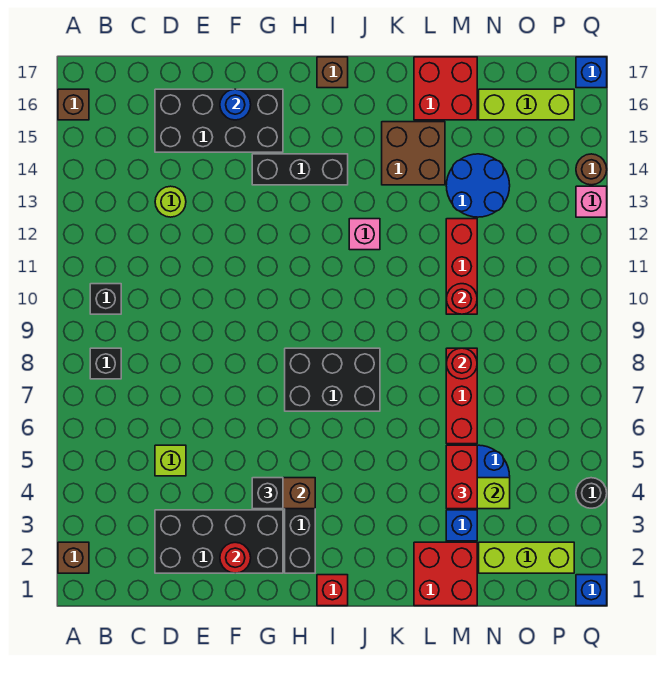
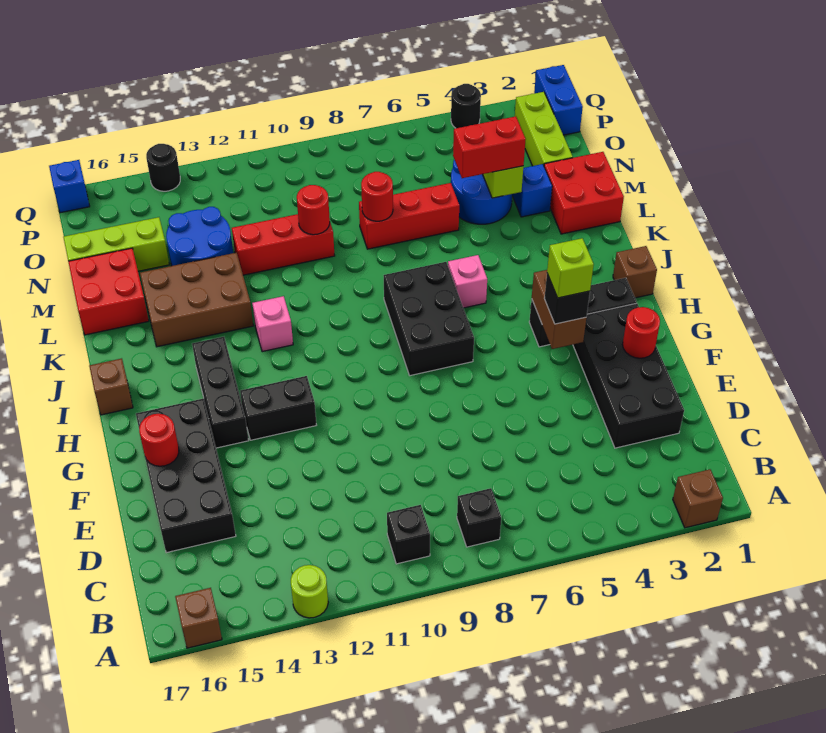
lime 1x1 brick [155,445,186,476] -> lime 1x1 brick moved to [547,238,594,298]
lime 1x1 round brick [155,186,186,217] -> lime 1x1 round brick moved to [291,565,328,618]
blue 1x1 round brick [220,89,251,120] -> red 1x1 round brick [139,414,179,466]
none -> black 1x2 brick [240,376,316,440]
red 1x1 brick [317,575,348,606] -> brown 1x1 brick [613,246,657,298]
brown 2x2 brick [382,122,445,185] -> brown 2x3 brick [140,253,253,347]
lime 1x3 brick [479,89,574,120] -> lime 1x3 brick turned to [63,217,169,271]
blue 1x1 brick [576,575,607,606] -> blue 1x2 brick [534,65,583,135]
pink 1x1 brick [576,186,607,217] -> pink 1x1 brick moved to [448,255,487,308]
brown 1x1 round brick [576,154,607,185] -> black 1x1 round brick [146,144,180,191]

